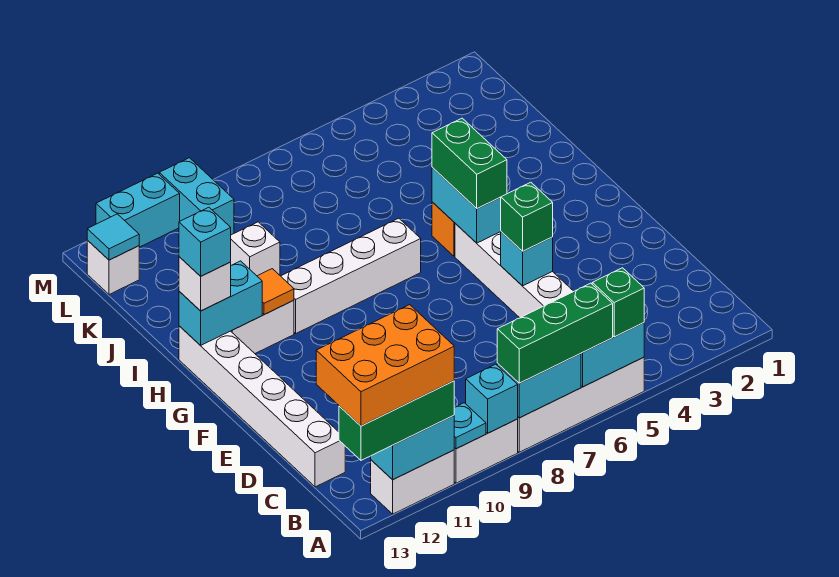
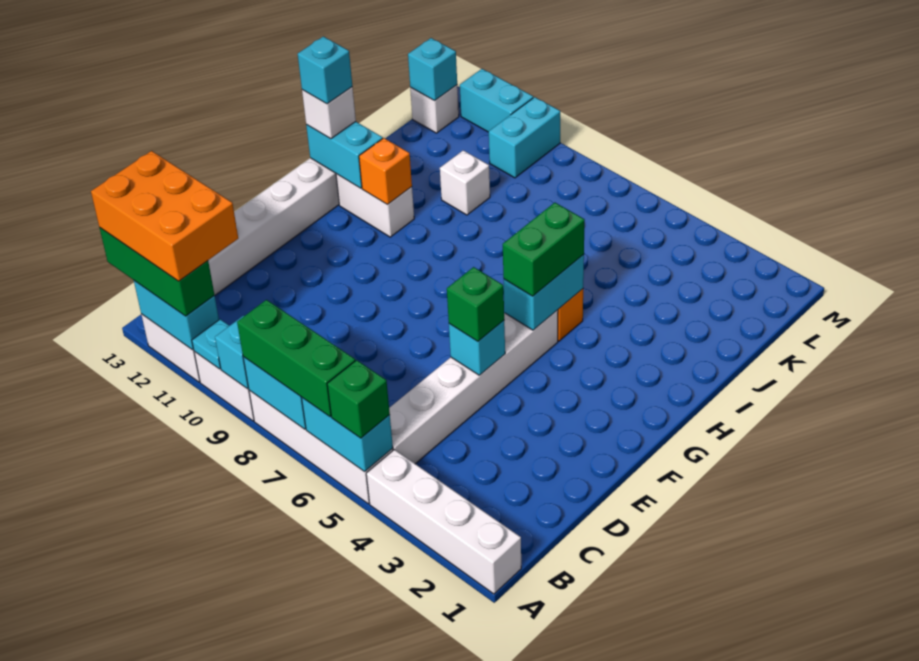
white 1x4 brick [281,218,421,333] -> white 1x4 brick moved to [366,450,521,594]
orange 1x1 tile [257,269,294,315] -> orange 1x1 brick [359,138,412,205]
cyan 1x1 tile [87,214,139,260] -> cyan 1x1 brick [408,38,457,101]

